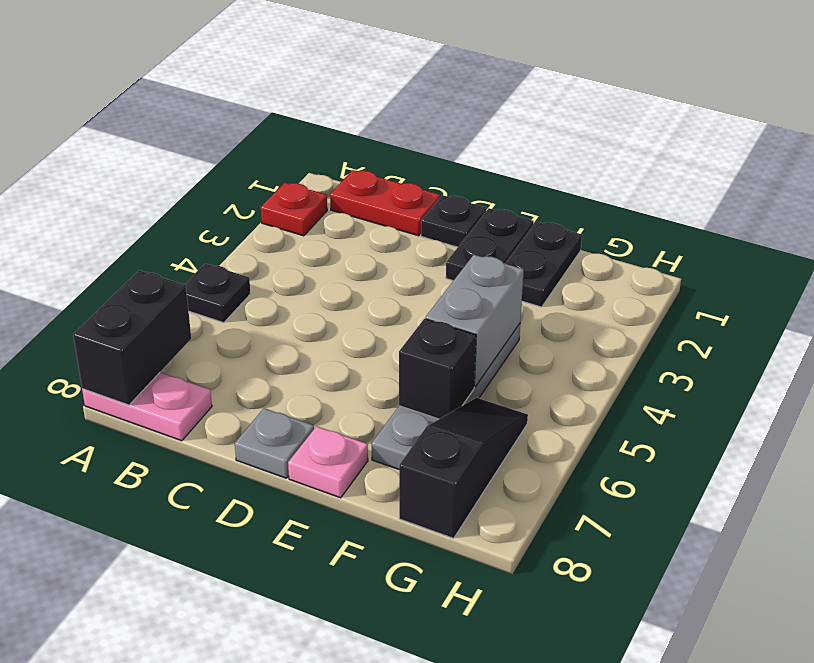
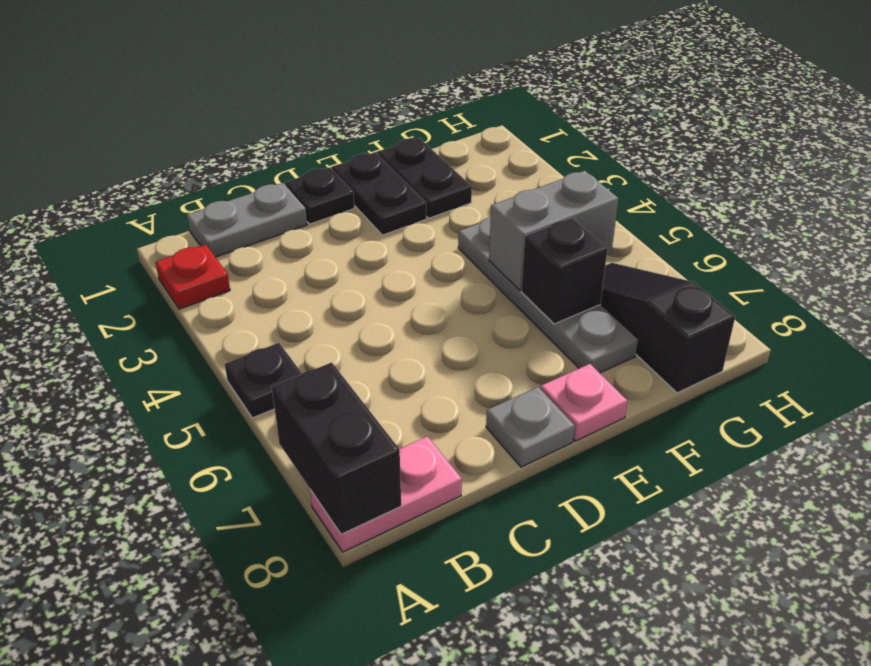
red 1x2 plate [330,170,440,236] -> grey 1x2 plate [187,183,307,257]
grey 1x2 brick [426,255,524,387] -> grey 1x2 brick turned to [489,171,619,290]

